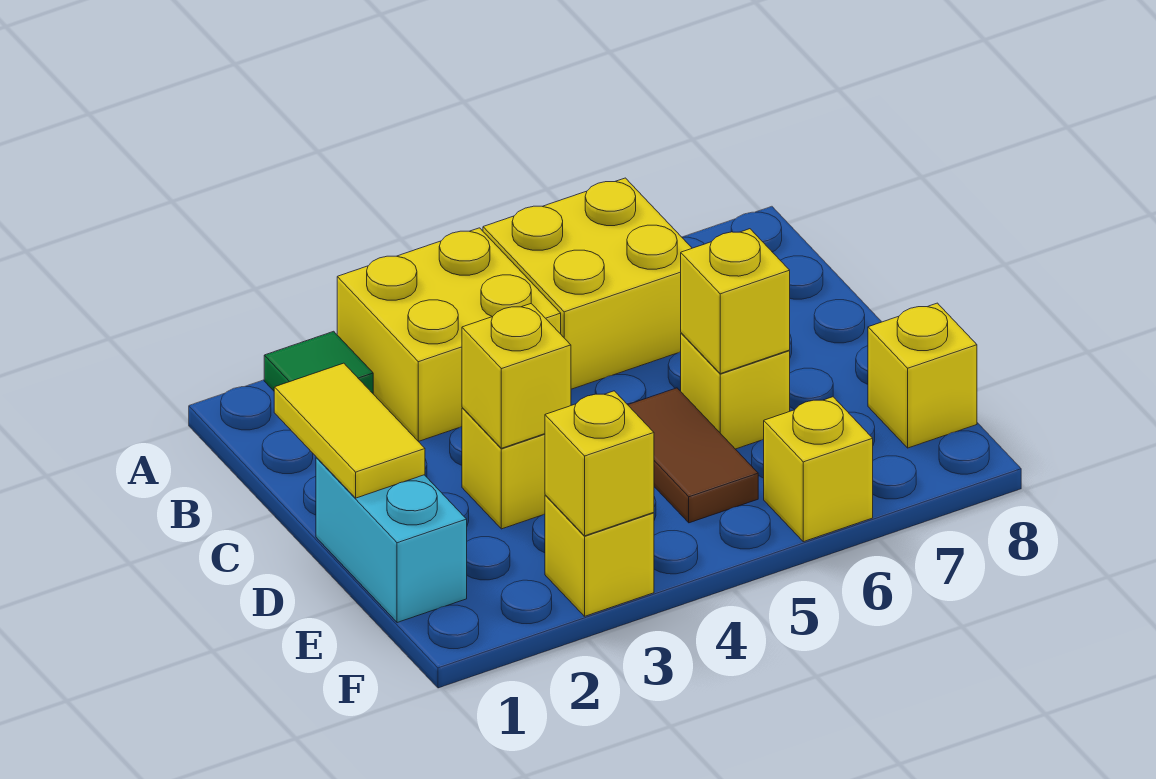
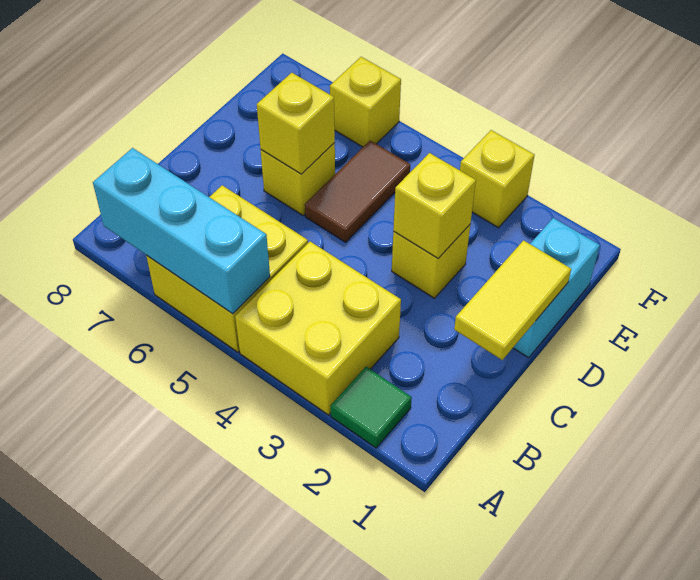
none -> cyan 1x3 brick [93,148,270,314]
yellow 1x1 brick [868,303,977,448] -> none
yellow 1x1 brick [545,391,654,536] -> none

